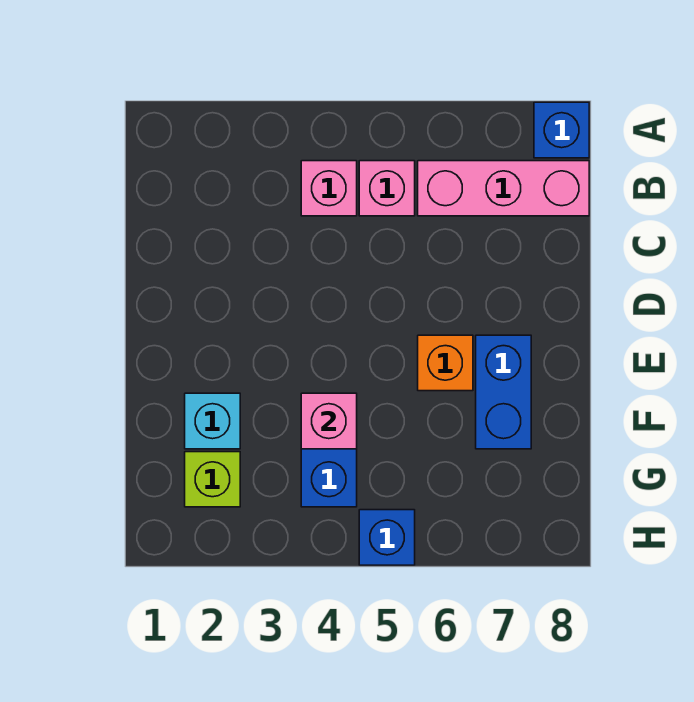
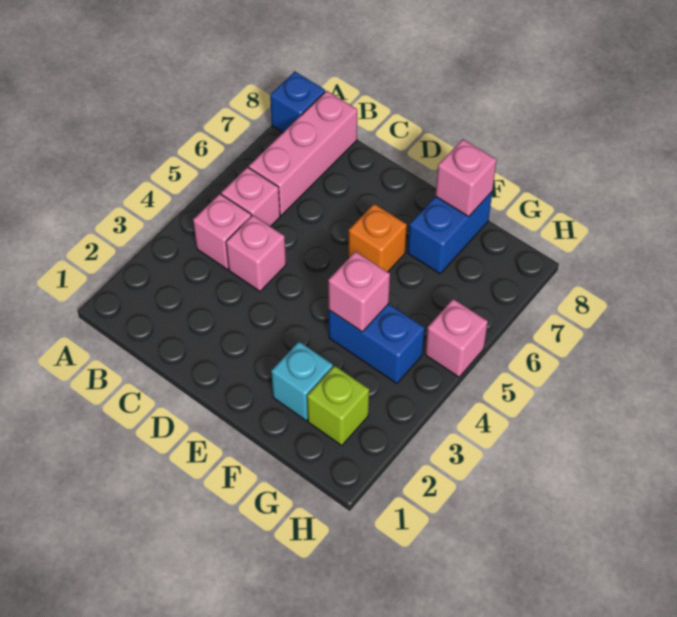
none -> pink 1x1 brick [226,215,286,291]
blue 1x2 brick [476,335,531,449] -> blue 1x2 brick turned to [408,192,492,274]
none -> pink 1x1 brick [436,139,497,216]
blue 1x1 brick [359,510,415,565] -> pink 1x1 brick [425,299,488,377]

